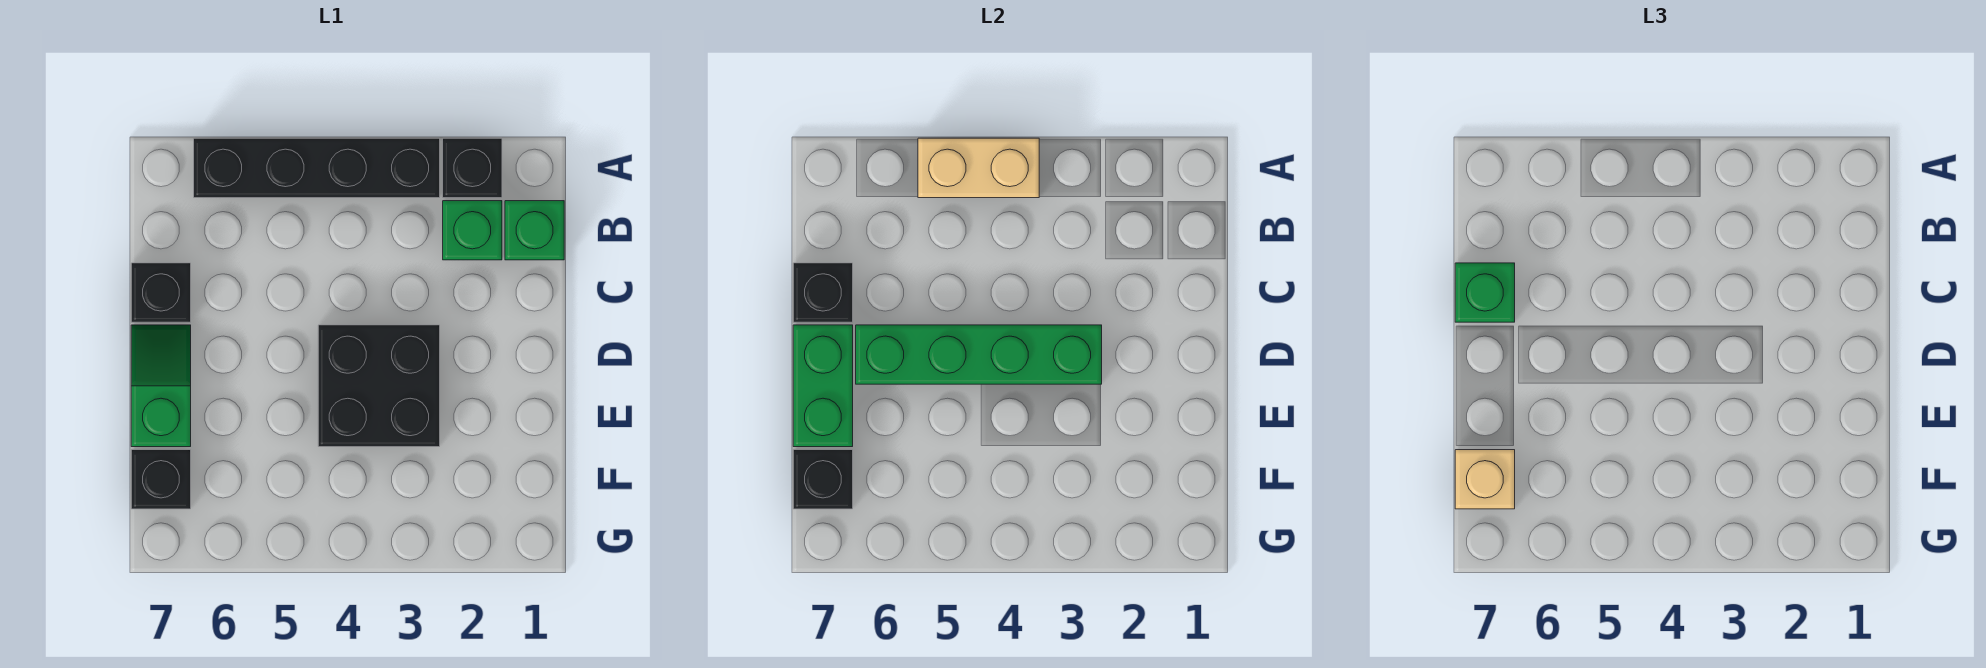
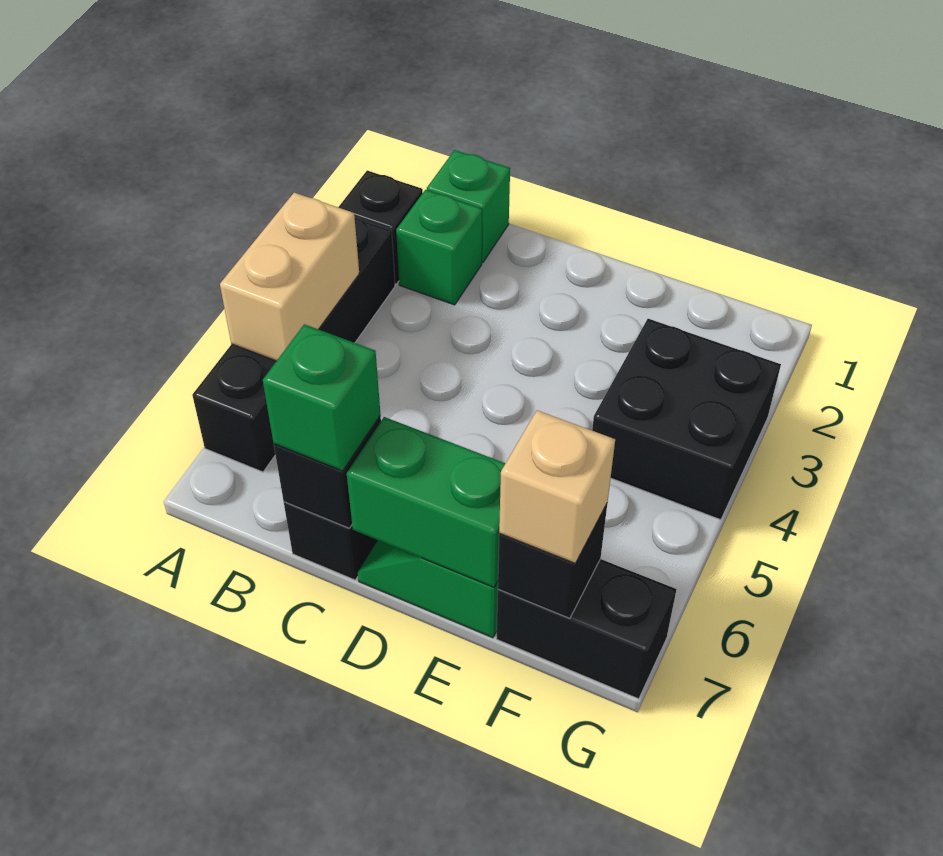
black 2x2 brick [318,325,440,447] -> black 2x2 brick moved to [592,319,781,520]
green 1x4 brick [856,325,1102,384] -> none
black 1x1 brick [131,450,191,509] -> black 1x2 brick [496,559,676,699]

